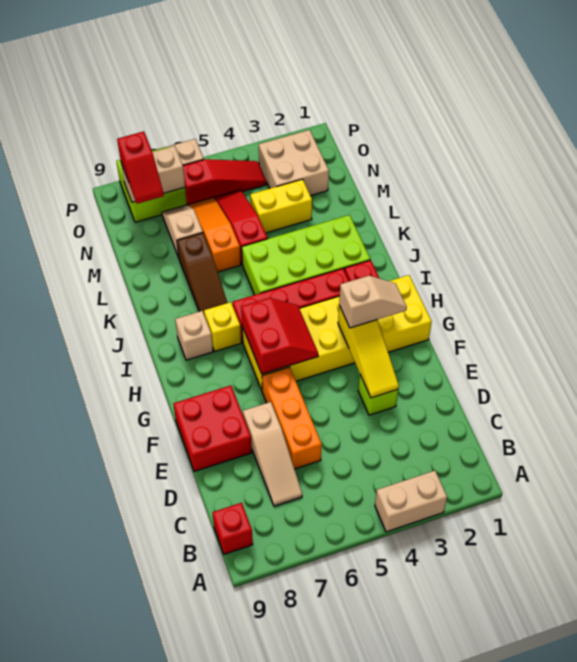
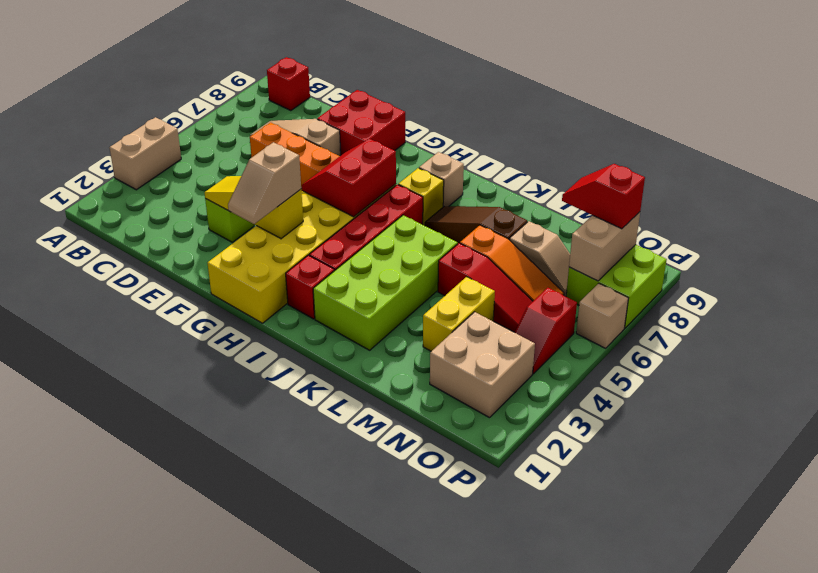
red 2x2 slope [241,298,318,374] -> red 2x2 slope turned to [302,139,396,217]
red 1x3 slope [183,159,267,205] -> red 1x2 slope [515,288,577,374]

